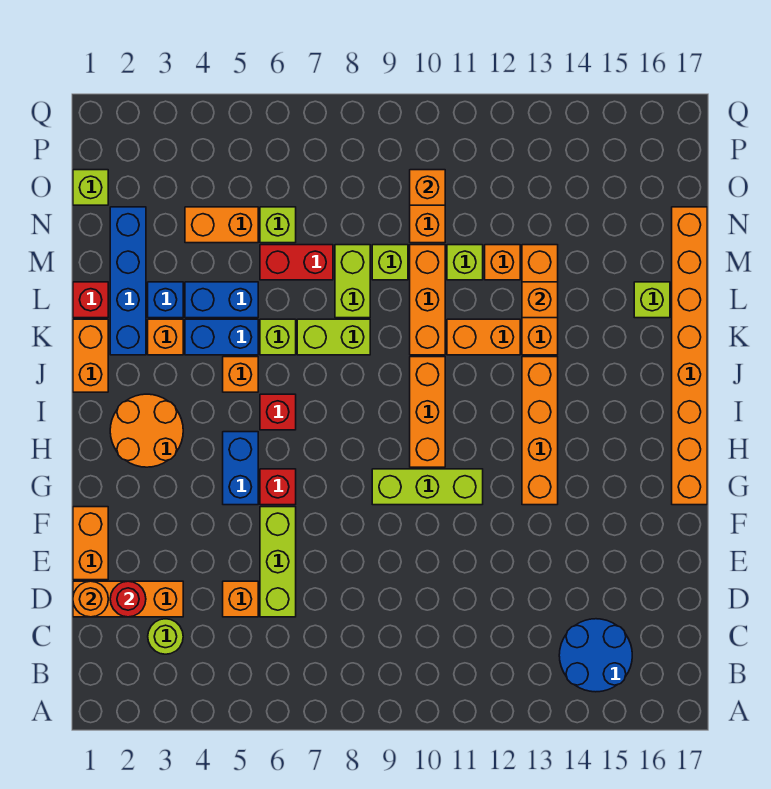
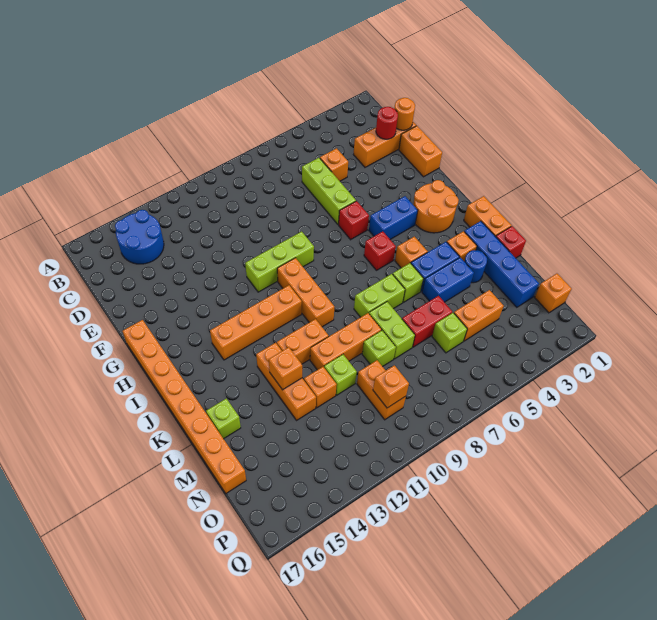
lime 1x1 round brick [148,619,183,654] -> none
blue 1x2 brick [223,432,258,505] -> blue 1x2 brick turned to [369,196,418,239]
orange 1x4 brick [522,357,558,505] -> orange 1x4 brick turned to [210,285,302,360]
orange 1x3 brick [410,245,445,355] -> orange 1x3 brick turned to [310,313,382,370]
blue 1x1 brick [148,282,183,318] -> blue 1x1 round brick [464,250,487,283]
lime 1x1 brick [73,170,108,205] -> orange 1x1 brick [535,274,572,313]

